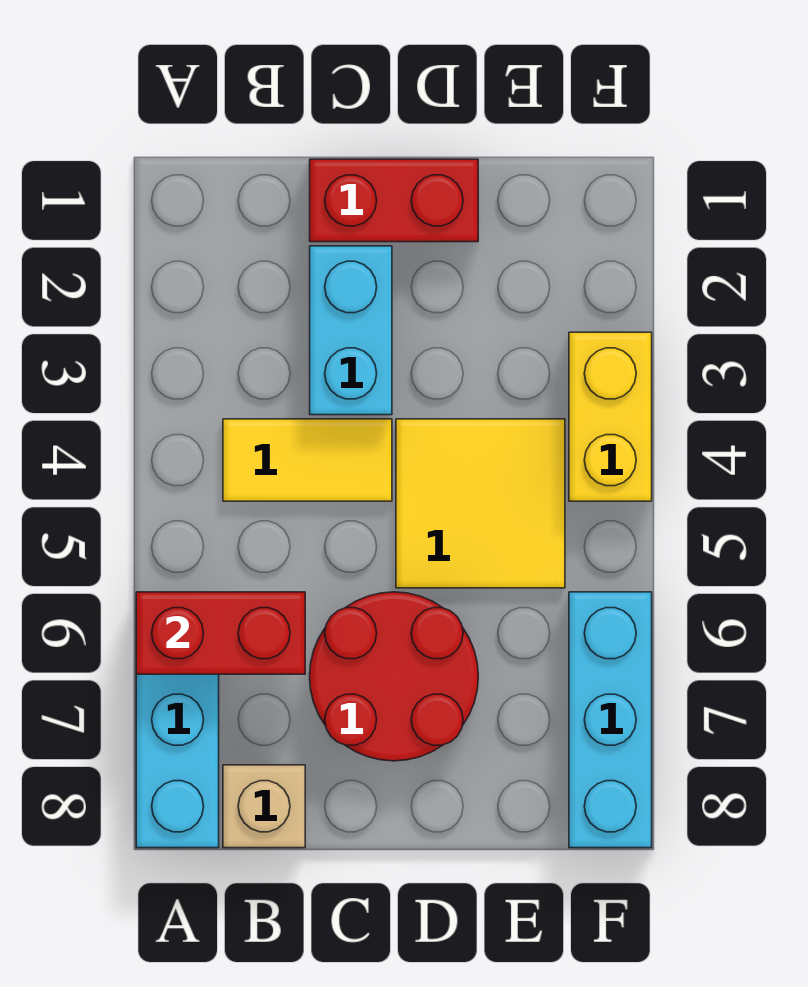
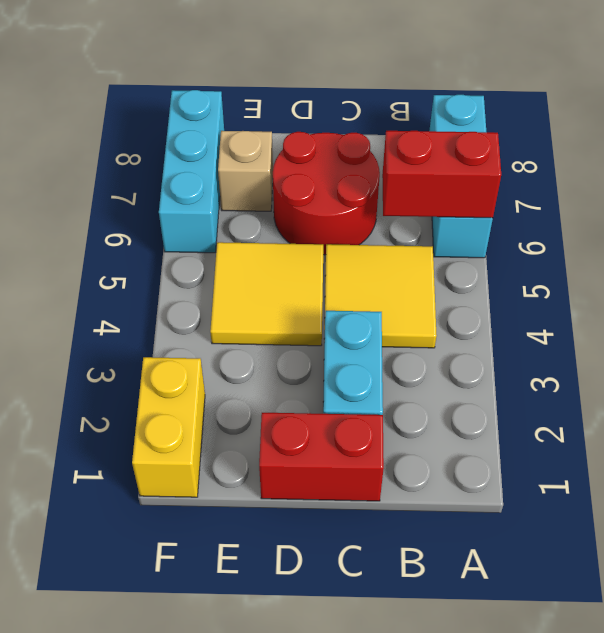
yellow 1x2 tile [223,419,392,501] -> yellow 2x2 tile [324,244,437,348]
tan 1x1 brick [223,765,305,848] -> tan 1x1 brick moved to [218,131,273,211]
yellow 1x2 brick [569,332,652,501] -> yellow 1x2 brick moved to [132,357,205,497]

